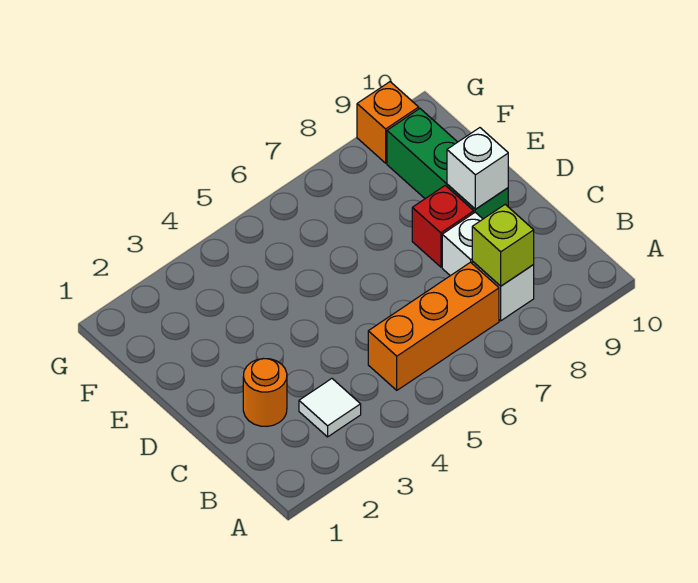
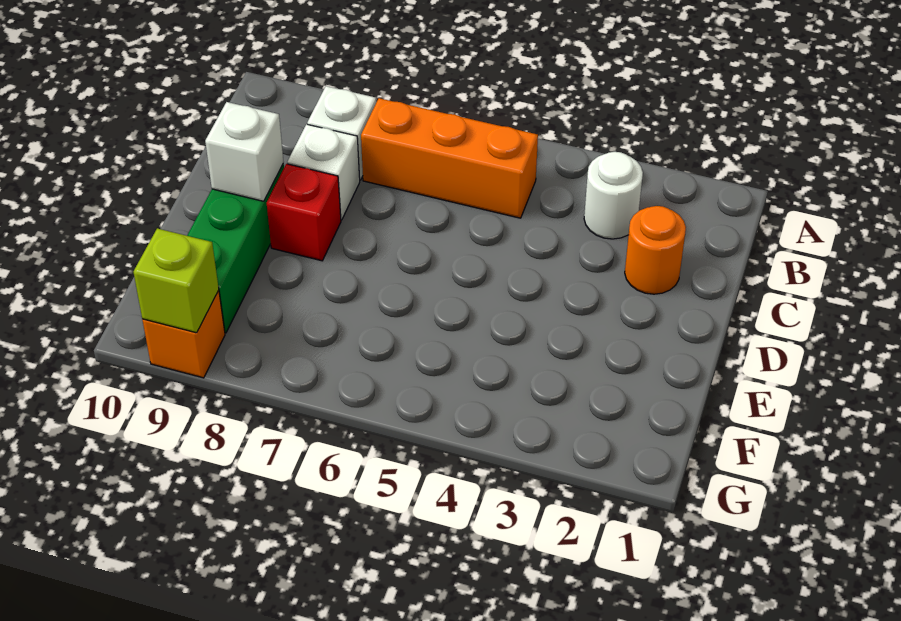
white 1x1 tile [299,379,361,437] -> white 1x1 round brick [584,152,643,239]
lime 1x1 brick [472,205,534,286] -> lime 1x1 brick moved to [134,228,219,333]

